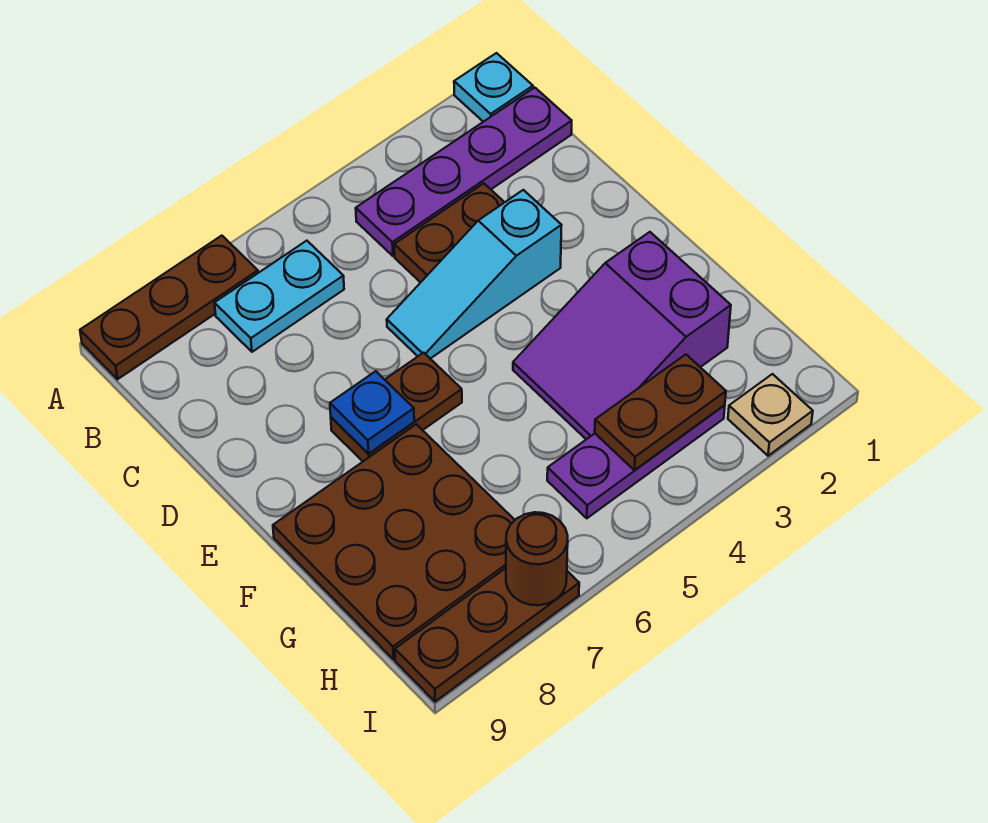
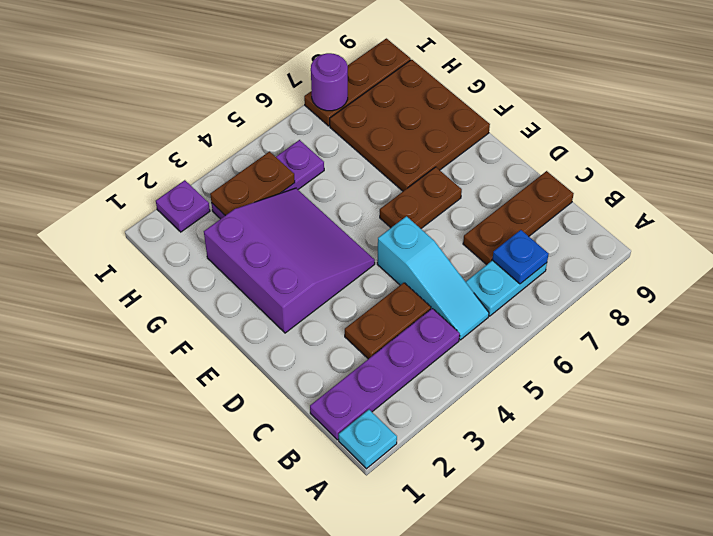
brown 1x3 plate [80,236,258,379] -> brown 1x3 plate moved to [463,171,574,265]
cyan 1x3 slope [387,190,562,359] -> cyan 1x3 slope turned to [377,216,489,340]
blue 1x1 plate [330,371,414,454] -> blue 1x1 plate moved to [492,230,549,284]
purple 2x3 slope [513,232,731,439] -> purple 3x3 slope [204,188,375,333]
tan 1x1 plate [728,374,813,456] -> purple 1x1 plate [156,180,210,232]
brown 1x1 round brick [506,512,568,605] -> purple 1x1 round brick [311,53,348,111]

